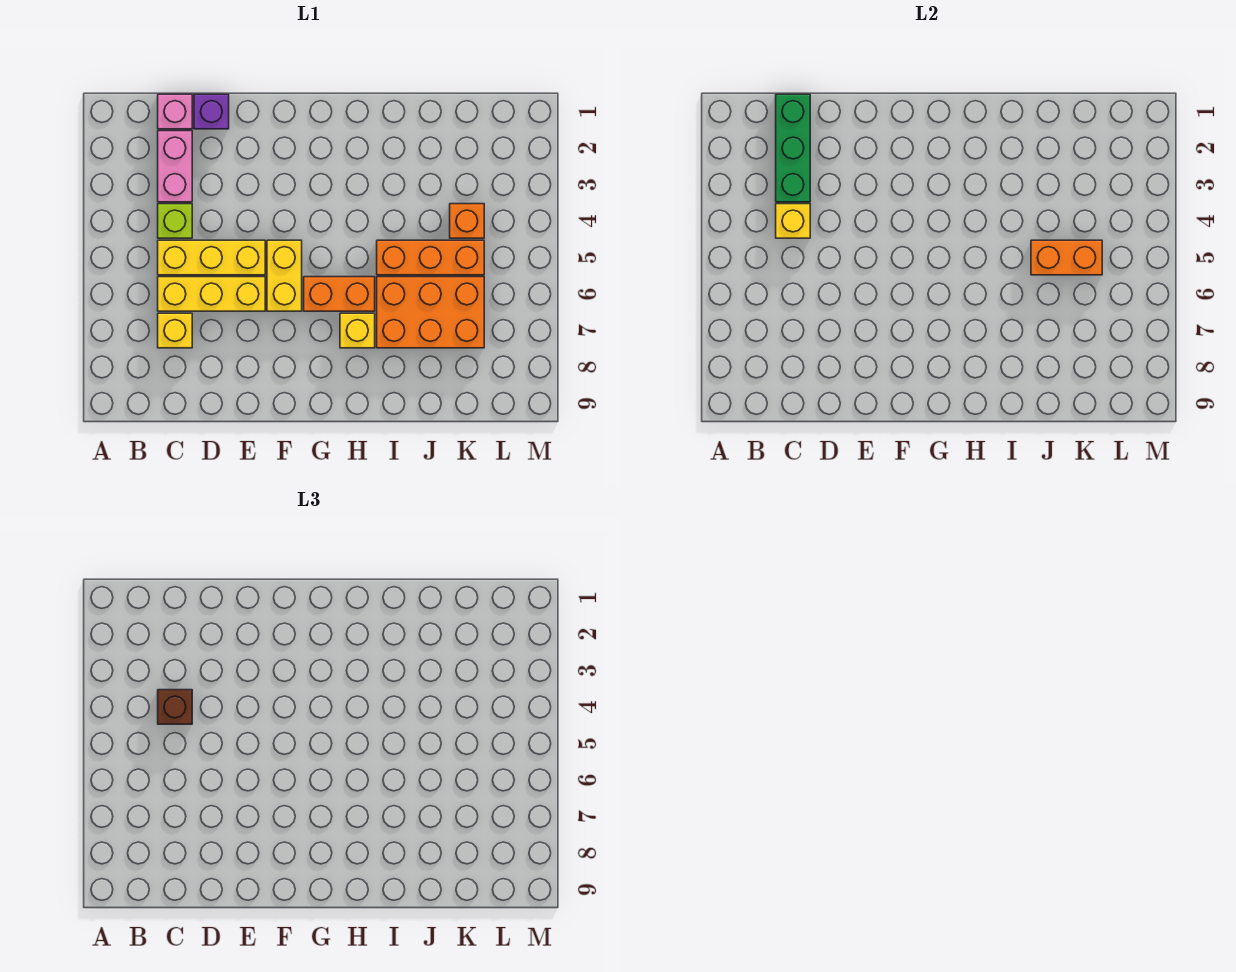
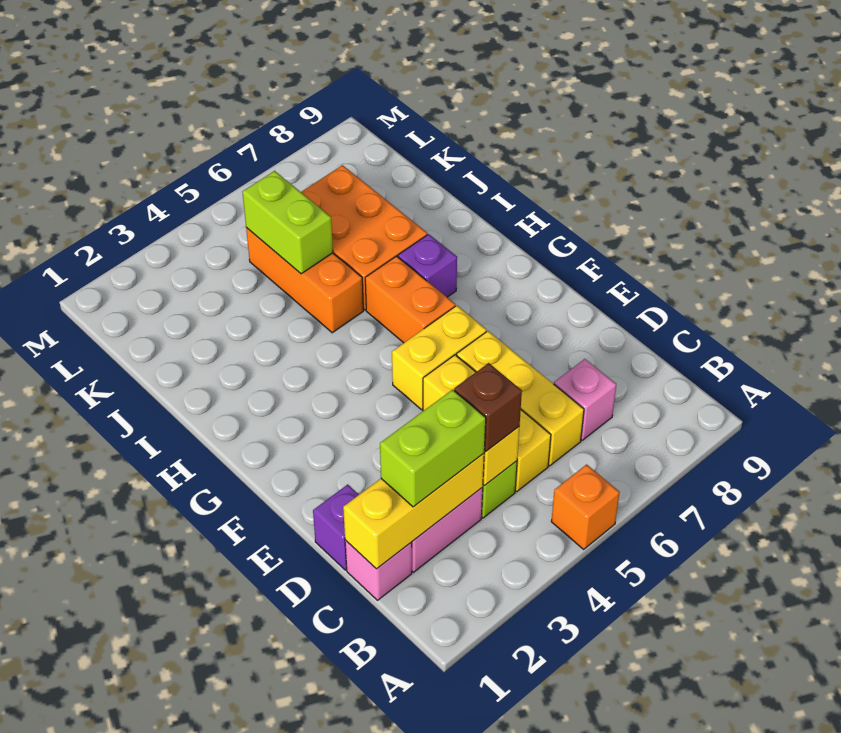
green 1x3 brick [776,94,810,202] -> yellow 1x3 brick [343,454,484,569]
none -> lime 1x2 brick [380,390,486,507]
yellow 1x1 brick [158,313,192,348] -> pink 1x1 brick [554,359,616,440]
yellow 1x1 brick [340,313,375,348] -> purple 1x1 brick [398,234,457,297]
orange 1x2 brick [1031,240,1102,275] -> lime 1x2 brick [243,171,333,274]
orange 1x1 brick [450,204,484,238] -> orange 1x1 brick moved to [551,464,620,549]

